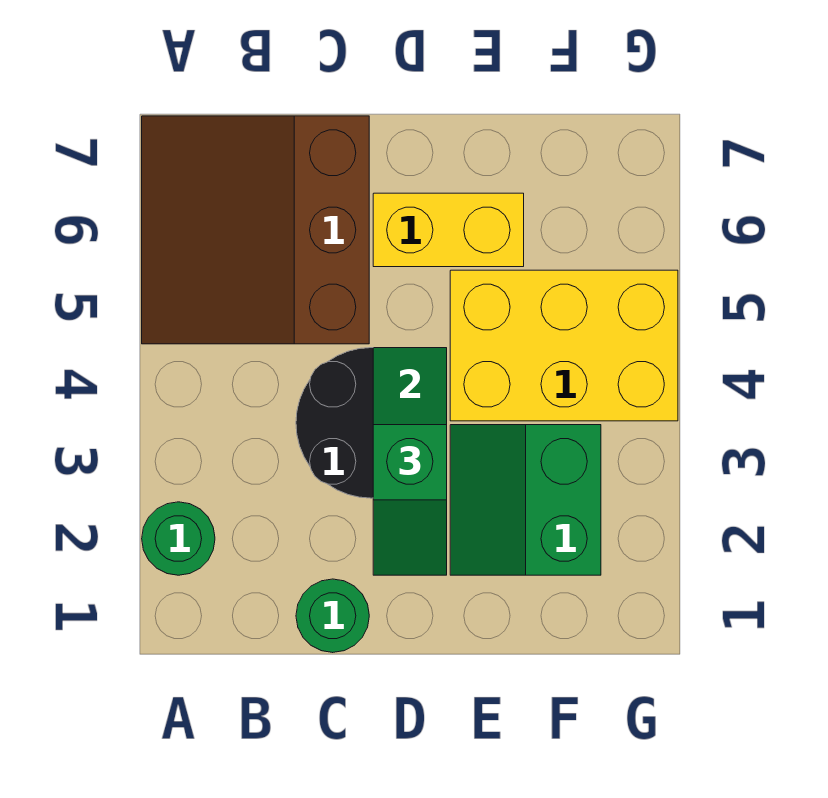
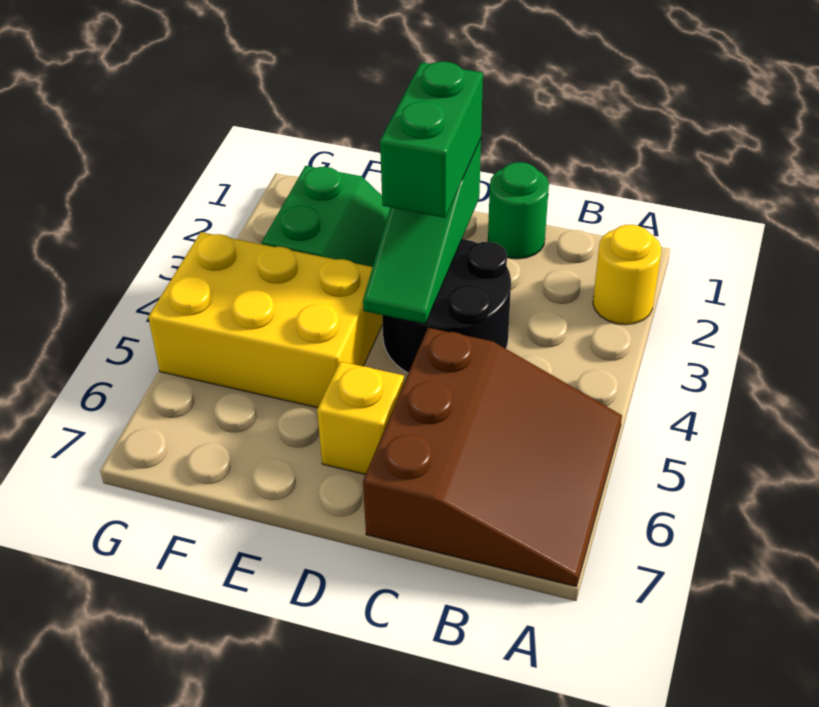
green 1x1 round brick [142,502,215,575] -> yellow 1x1 round brick [593,225,661,325]
green 1x2 slope [373,425,447,575] -> green 1x2 brick [380,62,483,218]
yellow 1x2 brick [373,193,524,267] -> yellow 1x1 brick [317,361,404,474]

